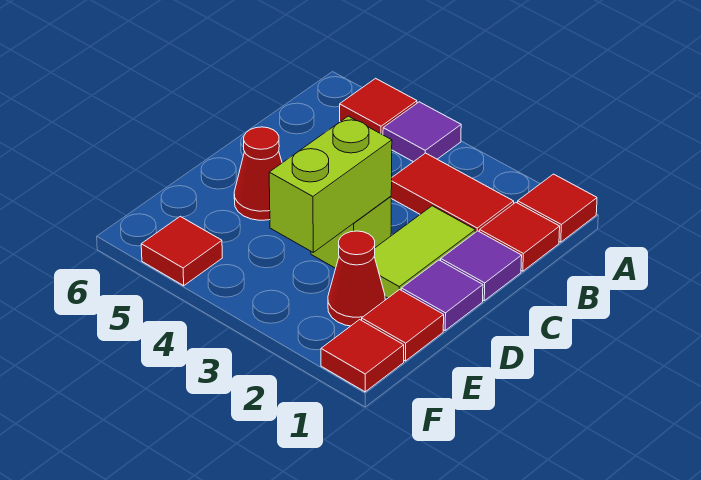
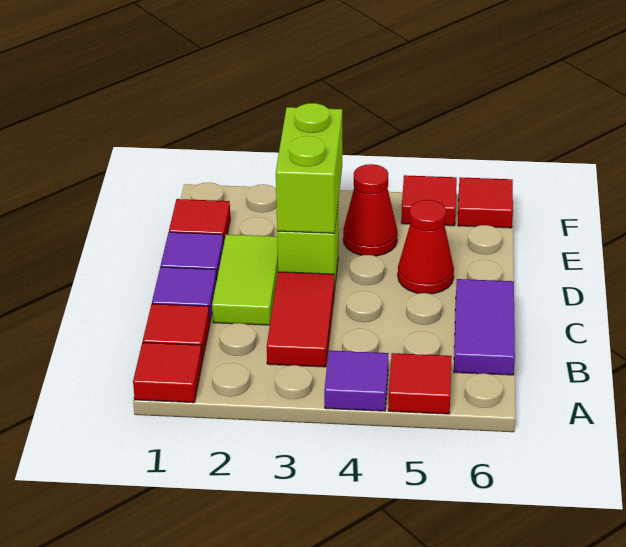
red 1x2 tile [391,153,514,232] -> red 1x2 tile turned to [267,272,334,367]
none -> purple 1x2 tile [454,279,515,375]
red 1x1 cone [328,231,385,326] -> red 1x1 cone moved to [343,164,398,256]
red 1x1 tile [321,320,404,392] -> red 1x1 tile moved to [458,177,513,228]

